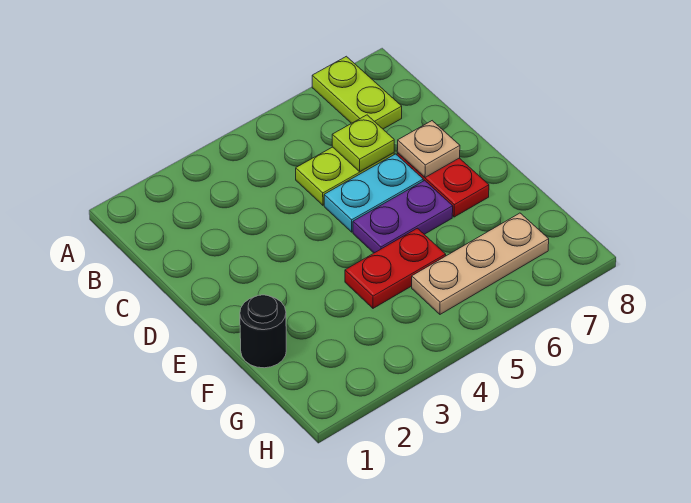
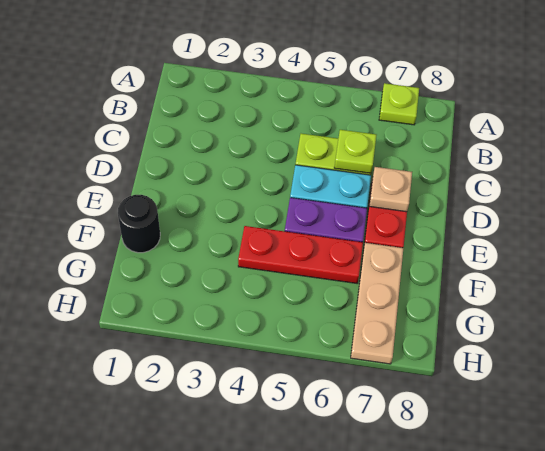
lime 1x2 plate [312,56,402,129] -> lime 1x1 plate [379,83,419,125]
red 1x2 plate [345,228,446,308] -> red 1x3 plate [238,226,363,283]
tan 1x3 plate [412,213,549,314] -> tan 1x3 plate turned to [351,243,403,364]

